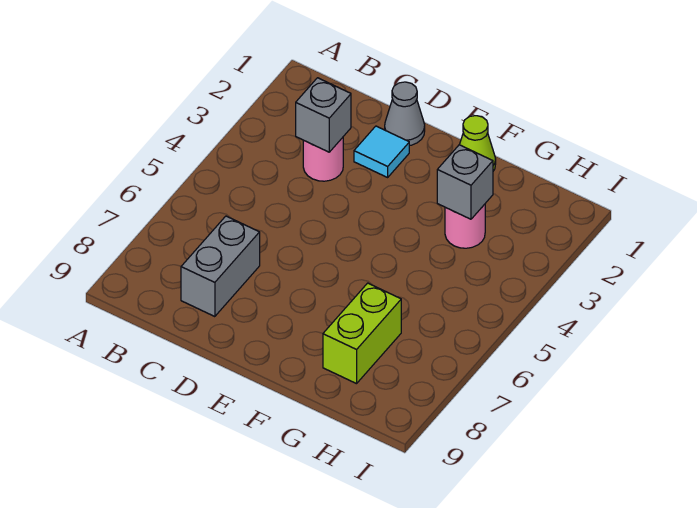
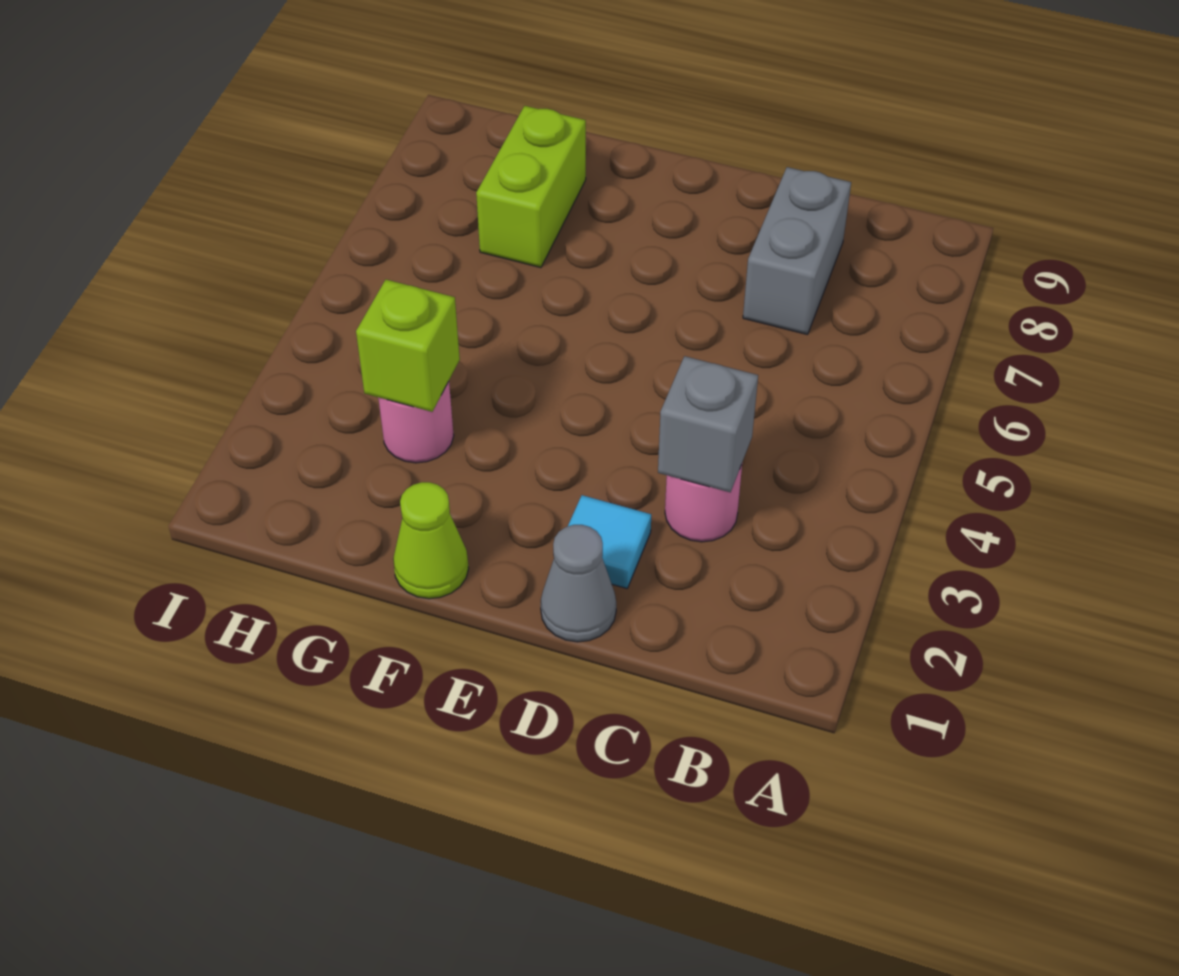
grey 1x1 brick [437,145,493,219] -> lime 1x1 brick [356,280,460,412]

